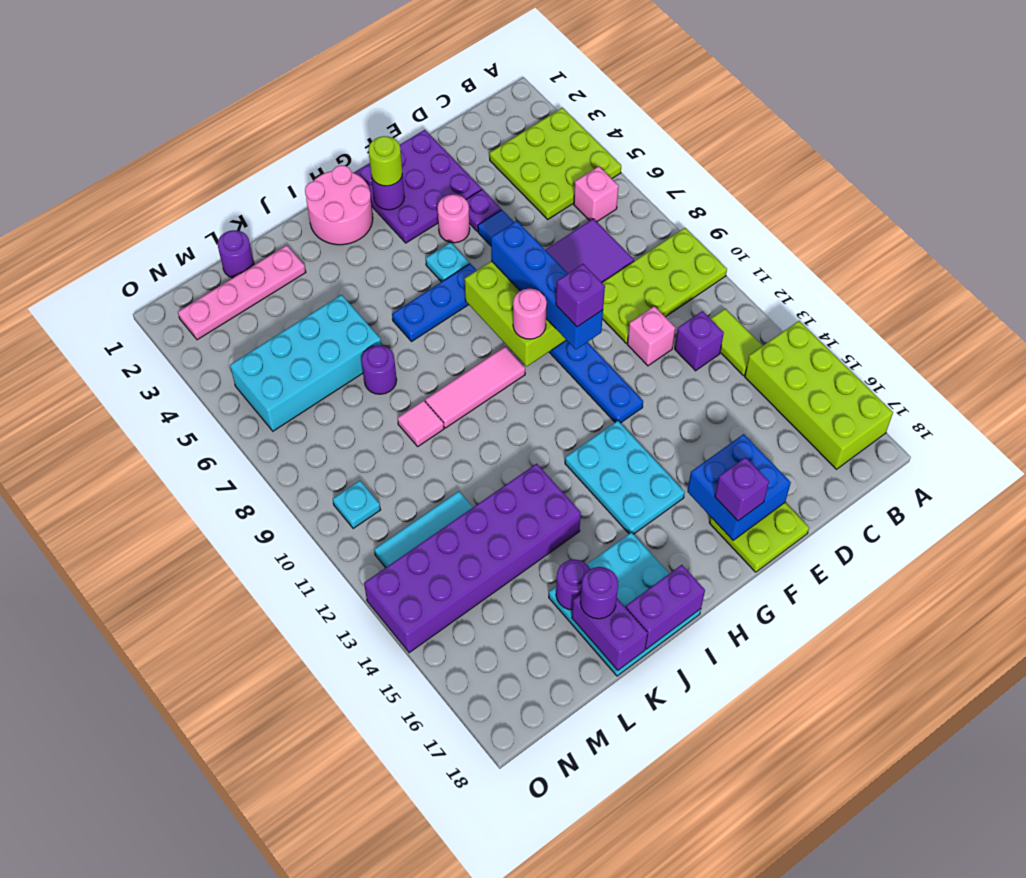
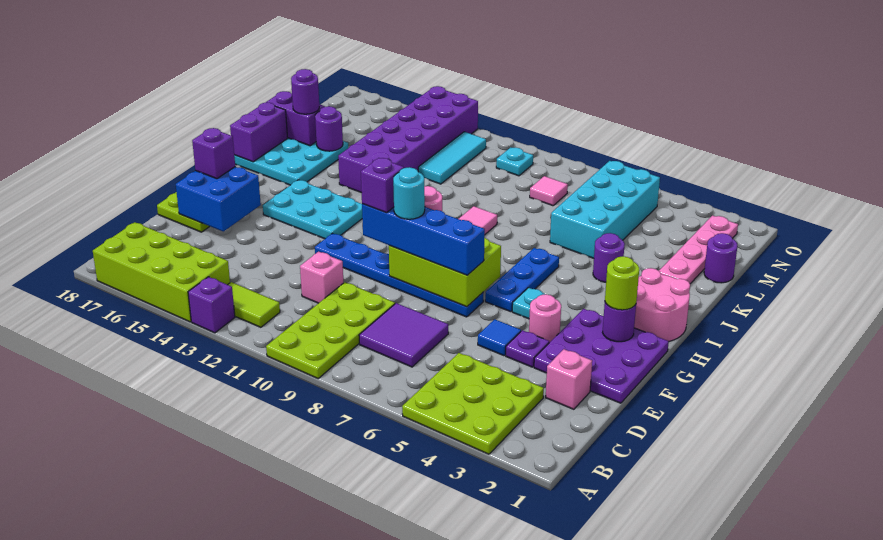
pink 1x1 brick [574,166,619,222] -> pink 1x1 brick moved to [546,349,592,409]
purple 1x1 brick [675,311,724,371] -> purple 1x1 brick moved to [188,277,235,333]
none -> cyan 1x1 round brick [393,167,425,219]
purple 1x1 round brick [361,345,397,394] -> purple 1x1 round brick moved to [593,233,625,282]
pink 1x1 tile [397,400,444,446] -> pink 1x1 tile moved to [530,176,568,206]

